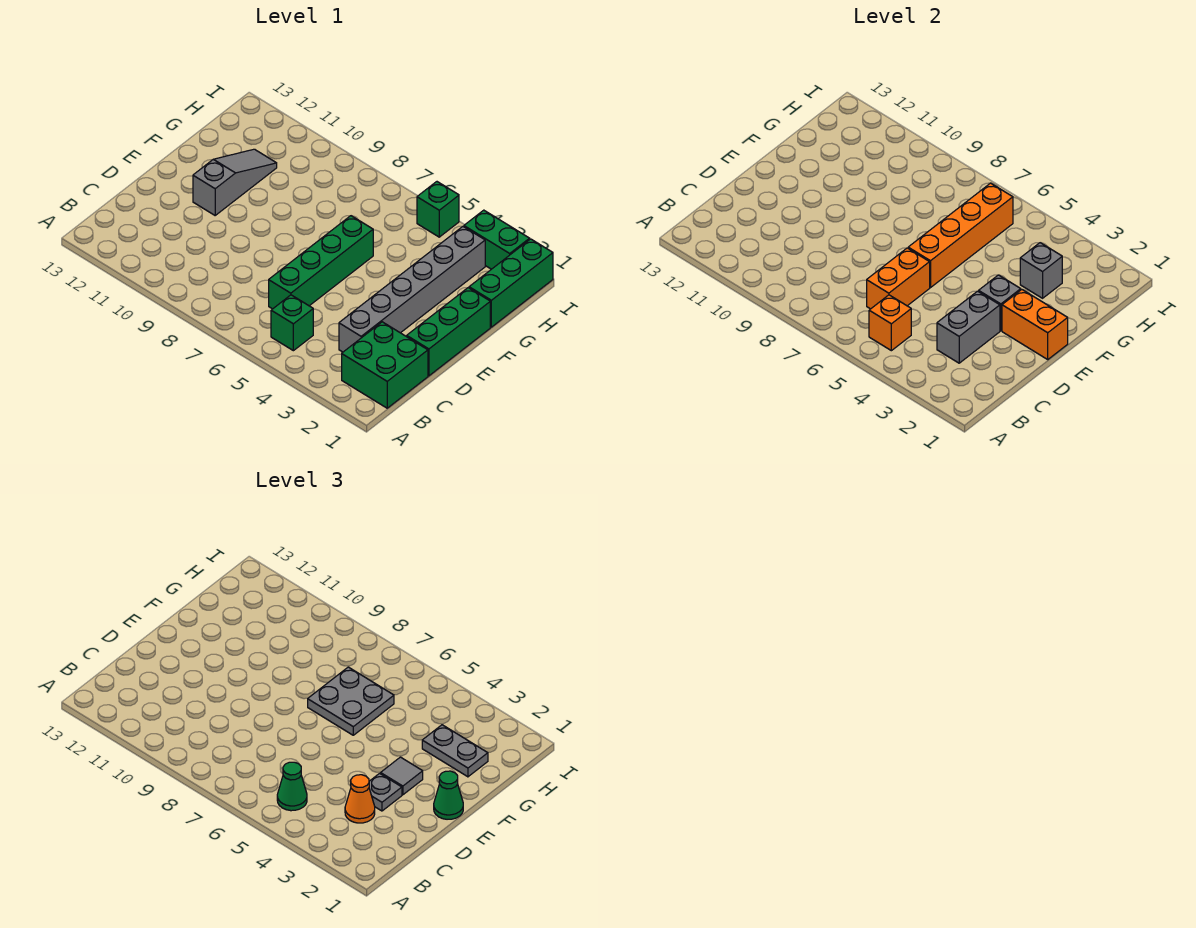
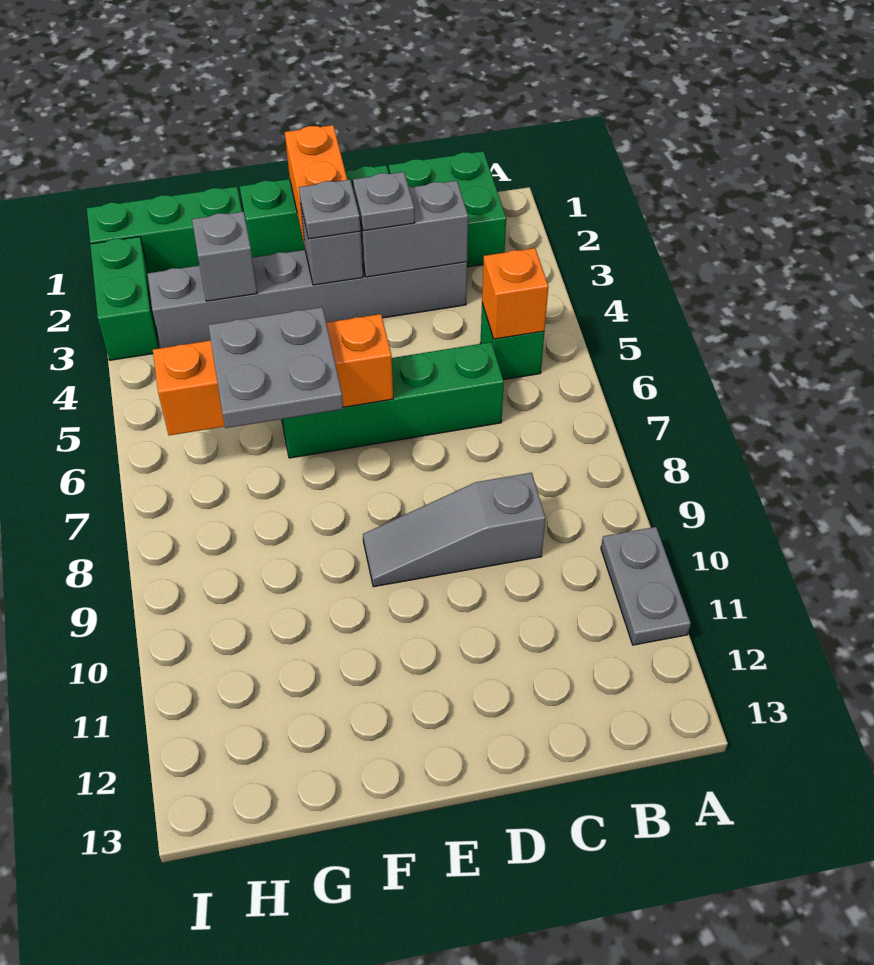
green 1x1 cone [277,762,307,811] -> none
orange 1x1 cone [345,775,375,823] -> none
orange 1x2 brick [867,248,930,309] -> none
green 1x1 cone [434,771,463,819] -> none
grey 1x1 tile [381,757,423,795] -> grey 1x1 plate [299,180,360,239]
grey 1x3 slope [193,149,277,215] -> grey 1x3 slope moved to [363,473,546,587]
grey 1x2 plate [422,725,488,777] -> grey 1x2 plate moved to [601,527,691,645]
green 1x1 brick [417,182,459,237] -> none

